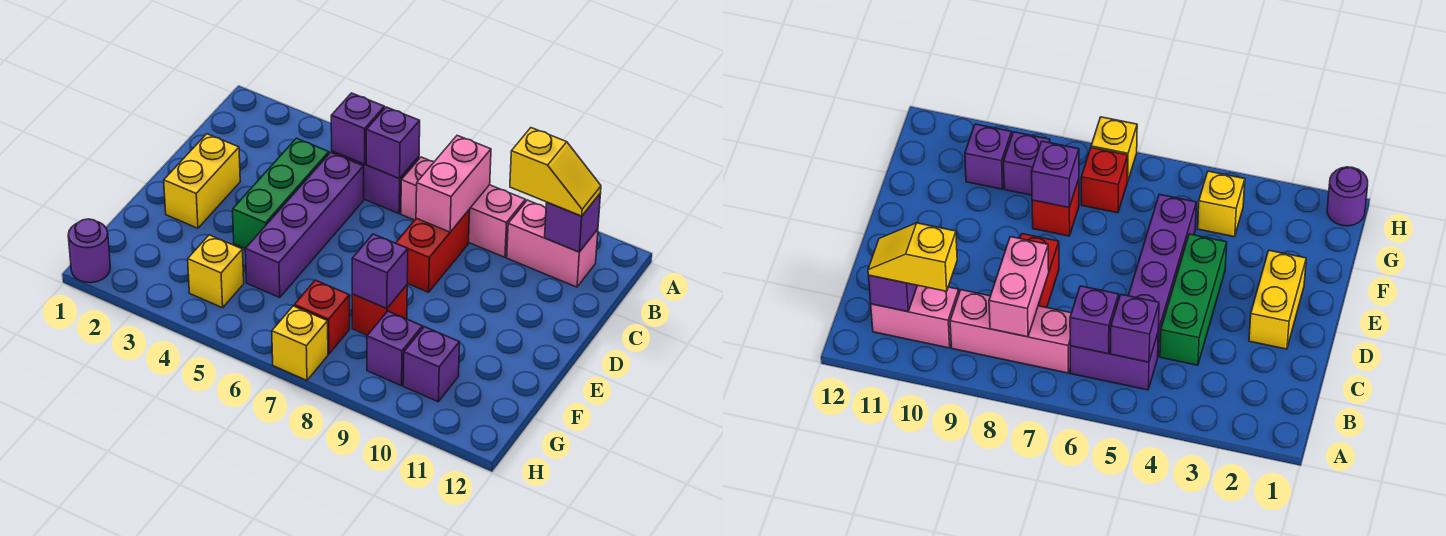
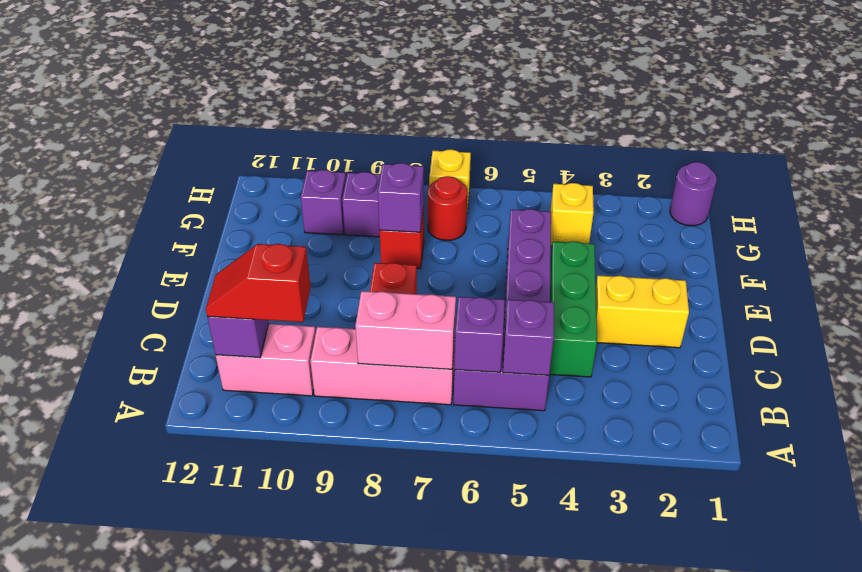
pink 1x2 brick [416,135,491,232] -> pink 1x2 brick turned to [355,291,456,369]
yellow 1x2 slope [510,128,601,216] -> red 1x2 slope [206,244,311,322]
yellow 1x2 brick [164,134,240,228] -> yellow 1x2 brick turned to [596,275,689,348]
red 1x1 brick [294,280,350,354] -> red 1x1 round brick [428,176,467,241]

